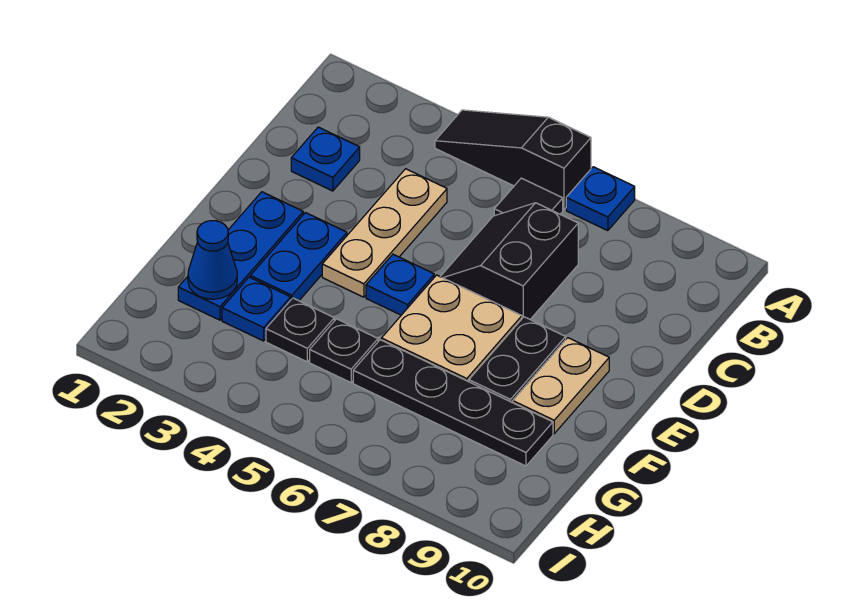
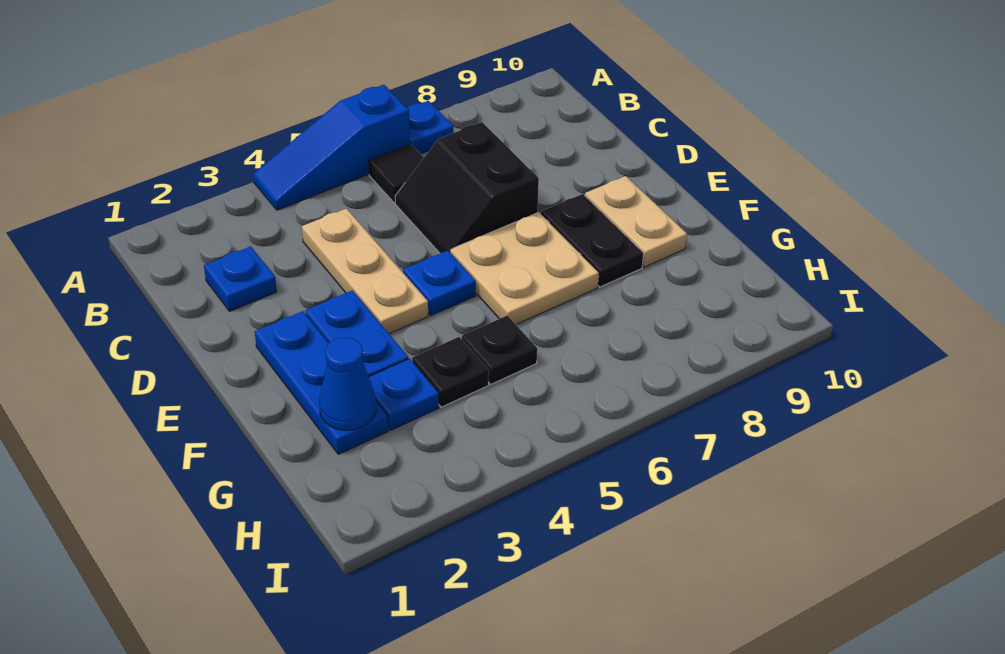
black 1x3 slope [435,110,591,210] -> blue 1x3 slope [253,85,410,210]
black 1x4 plate [353,340,553,466] -> none

